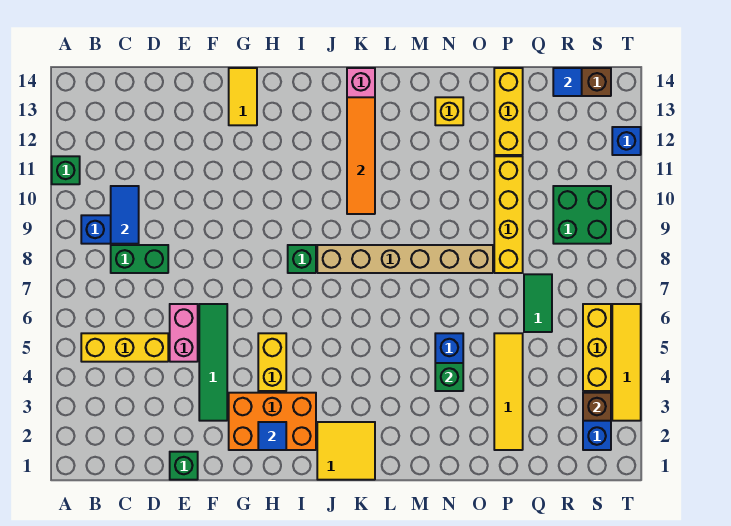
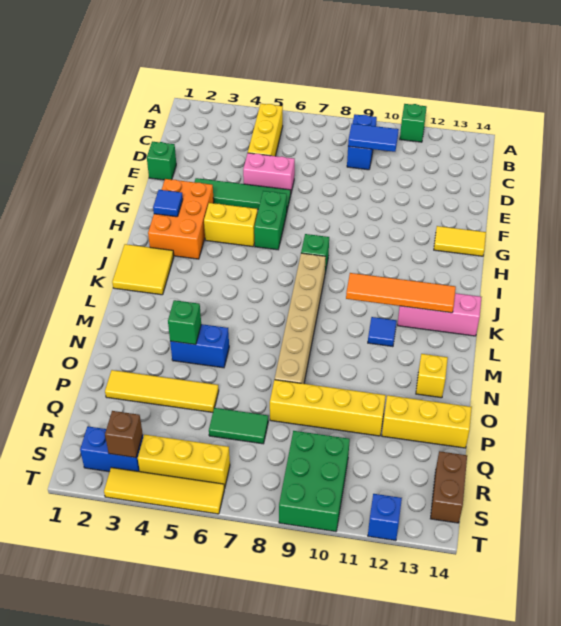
green 1x2 brick [111,245,168,273] -> green 1x2 brick moved to [254,191,287,250]
green 2x2 brick [553,186,611,244] -> green 2x3 brick [279,431,350,532]
blue 1x1 tile [553,68,582,96] -> blue 1x1 tile moved to [368,317,397,347]

